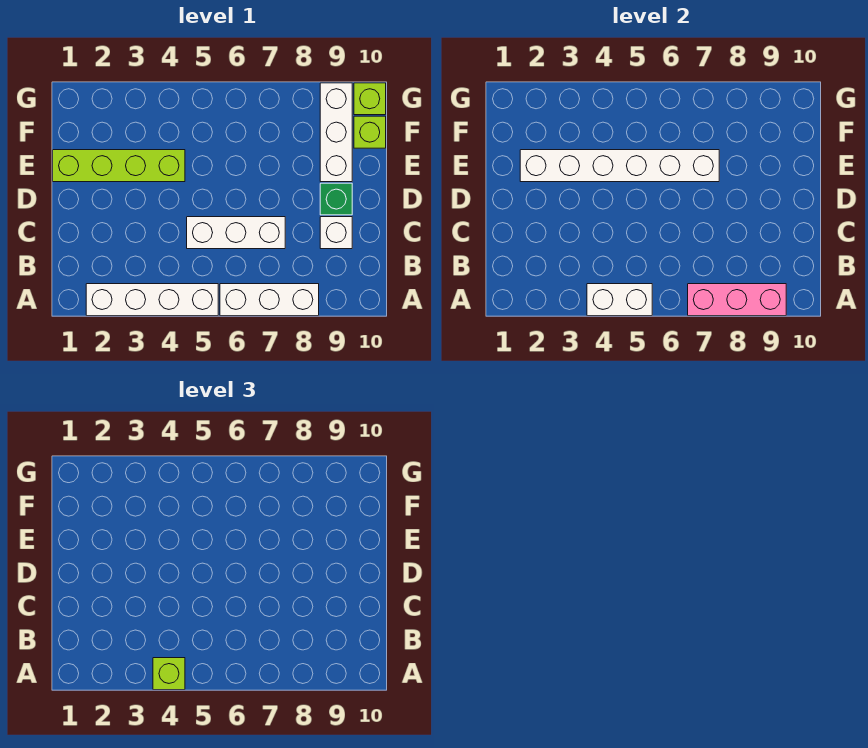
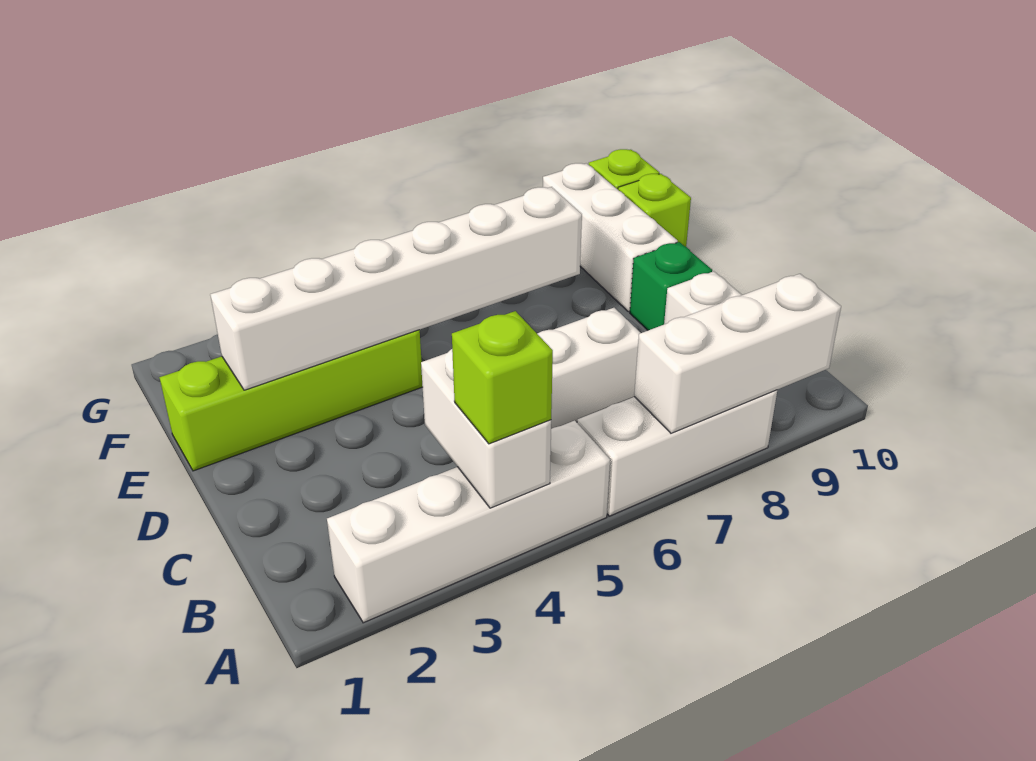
white 1x2 brick [587,284,652,316] -> white 1x2 brick turned to [421,349,551,508]
pink 1x3 brick [688,284,786,316] -> white 1x3 brick [634,274,841,433]

